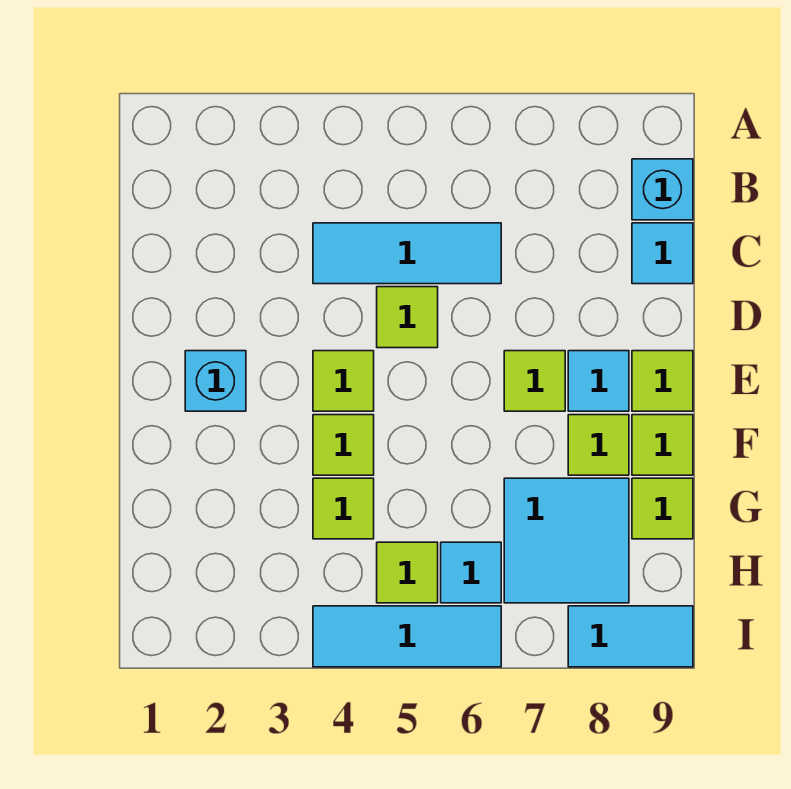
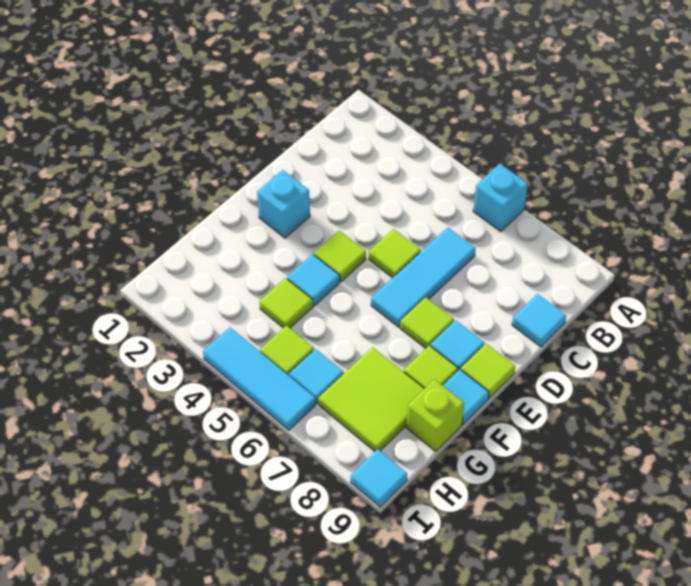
cyan 1x1 brick [632,159,693,220] -> cyan 1x1 brick moved to [473,164,528,231]
cyan 1x3 tile [313,223,501,284] -> cyan 1x3 tile turned to [371,228,476,327]
lime 1x1 tile [313,415,374,475] -> cyan 1x1 tile [287,254,340,306]
lime 1x1 tile [632,415,693,475] -> cyan 1x1 tile [443,369,489,425]
cyan 2x2 tile [504,478,629,603] -> lime 2x2 tile [318,347,425,451]
lime 1x1 tile [632,478,693,539] -> lime 1x1 brick [406,379,464,452]
cyan 1x2 tile [568,606,693,667] -> cyan 1x1 tile [351,449,407,507]

